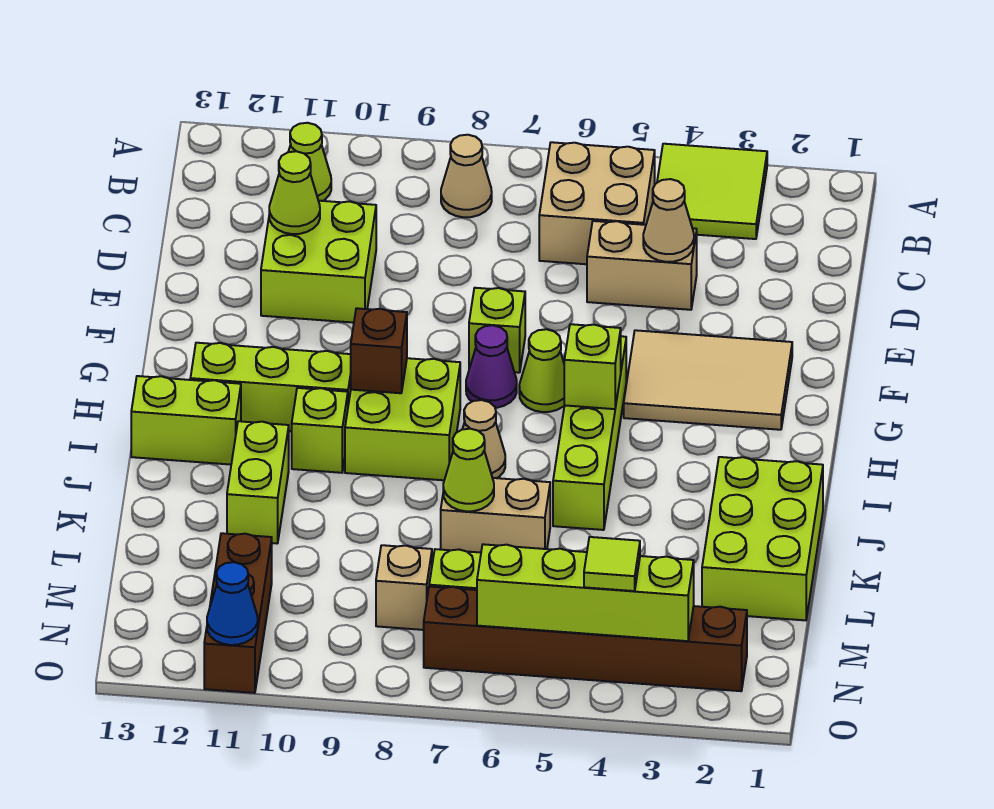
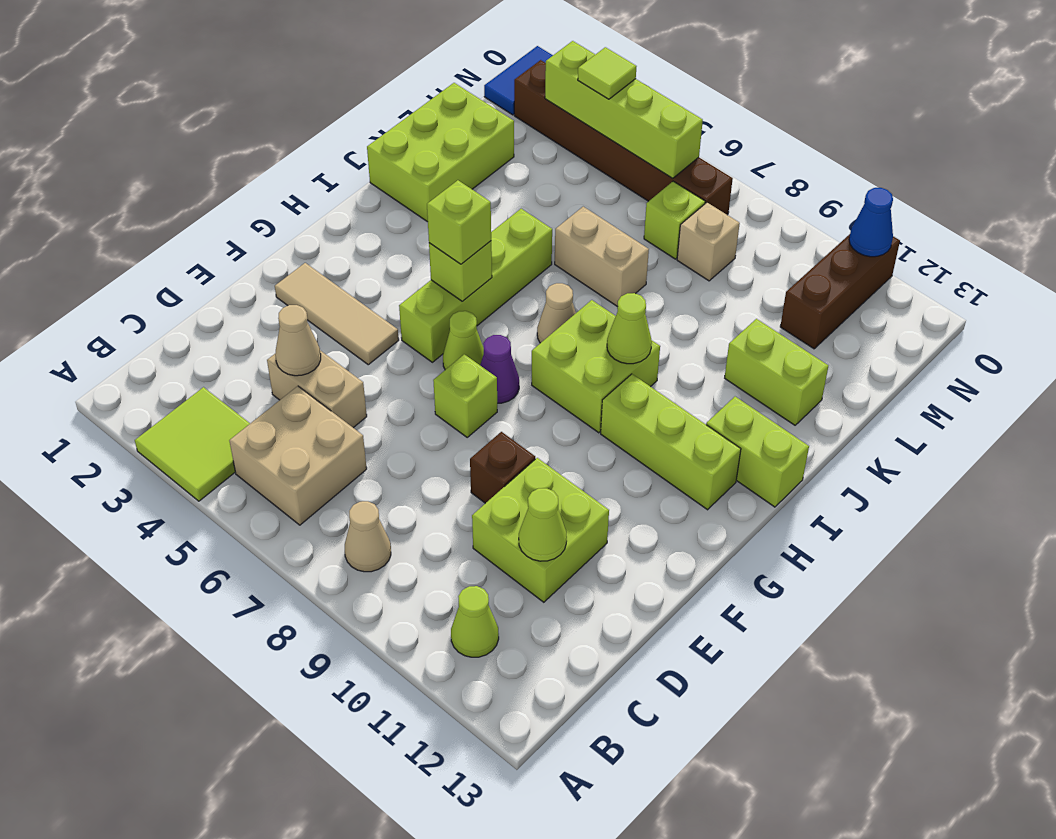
tan 2x3 tile [624,330,792,430] -> tan 1x3 tile [275,263,399,365]
brown 1x1 brick [351,308,407,393] -> brown 1x1 brick moved to [470,432,535,503]
lime 1x1 brick [292,388,348,473] -> lime 1x1 brick moved to [427,180,491,264]
lime 1x2 brick [227,421,289,543] -> lime 1x2 brick turned to [725,319,828,425]
lime 1x1 cone [443,429,494,511] -> lime 1x1 cone moved to [607,293,652,364]
none -> blue 1x2 tile [484,46,553,115]

